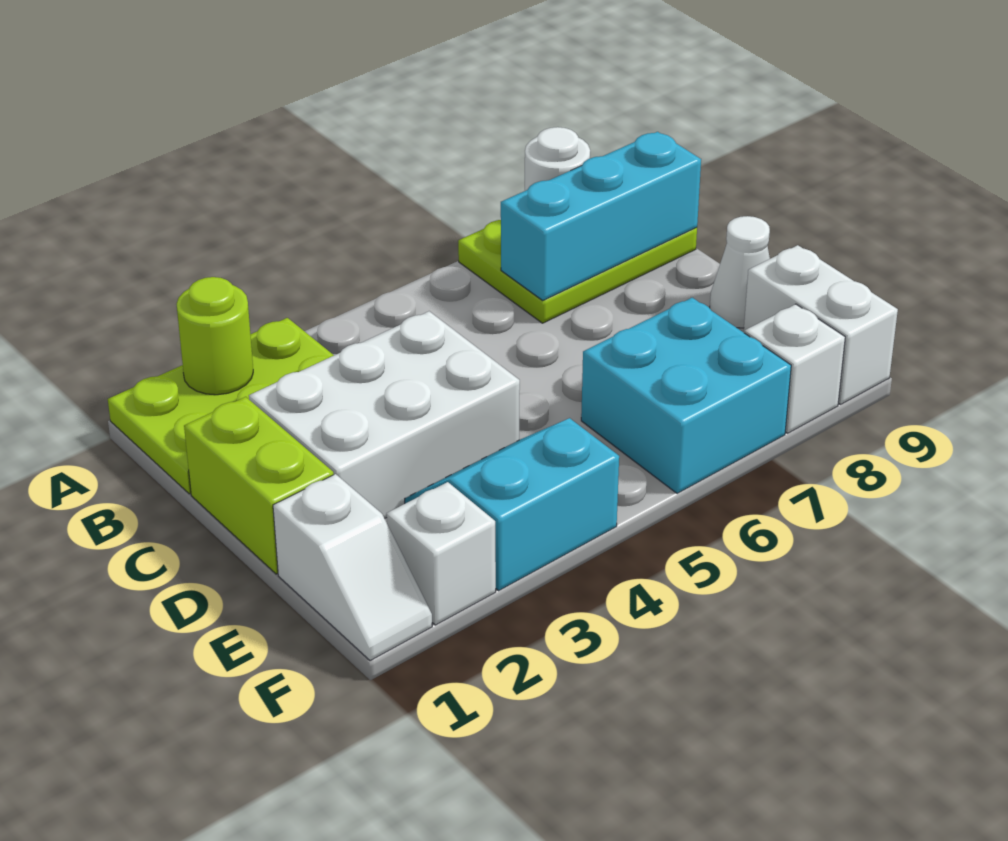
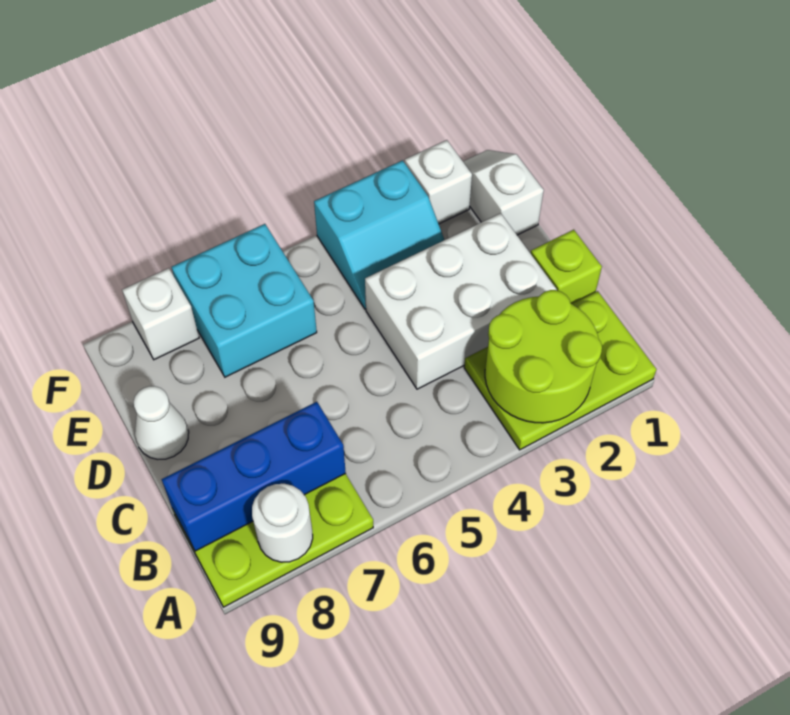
lime 1x1 round brick [177,277,253,395] -> lime 2x2 round brick [485,290,602,423]
cyan 1x3 brick [501,132,701,300] -> blue 1x3 brick [162,402,346,551]
lime 1x2 brick [184,397,334,574] -> lime 1x1 brick [531,230,602,304]
white 1x2 brick [744,245,898,405] -> none

